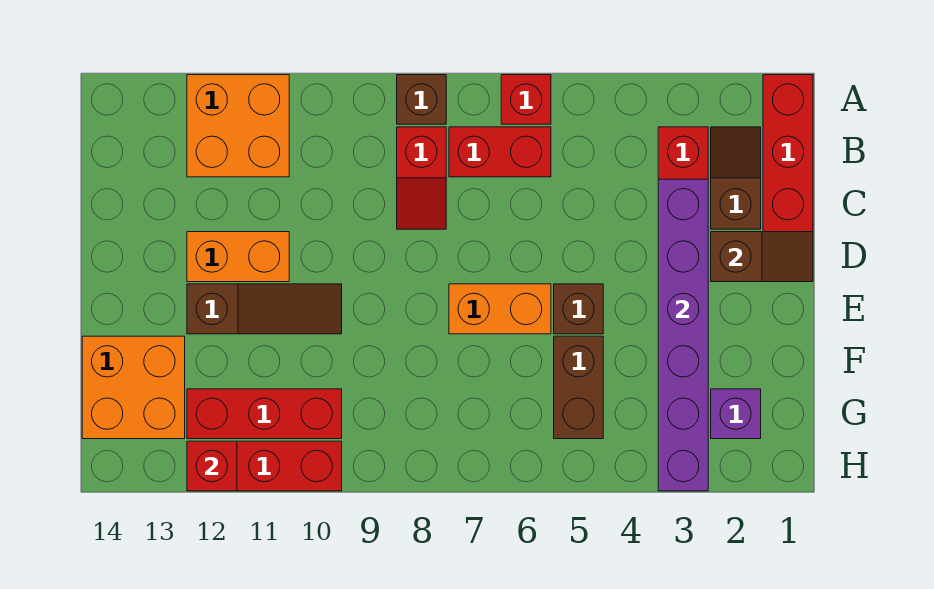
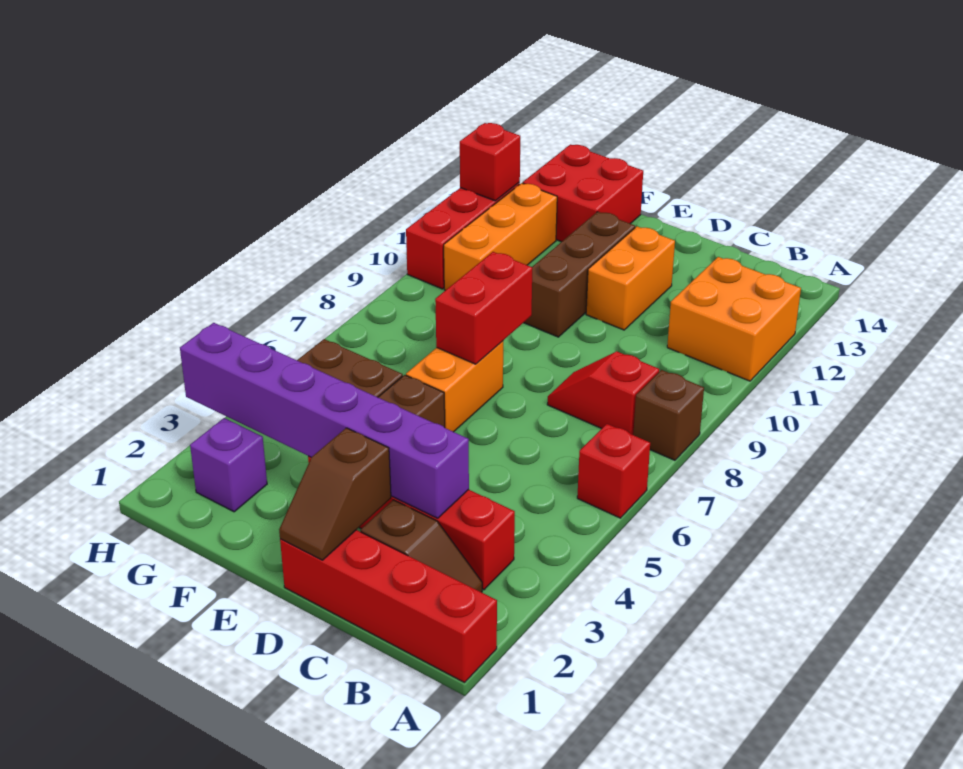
red 1x2 brick [449,127,551,177] -> red 1x2 brick moved to [435,252,532,364]
brown 1x3 slope [187,284,342,334] -> brown 1x3 brick [524,212,635,337]
orange 2x2 brick [82,336,185,439] -> red 2x2 brick [523,144,643,242]
red 1x3 brick [187,389,342,439] -> orange 1x3 brick [444,183,557,290]

